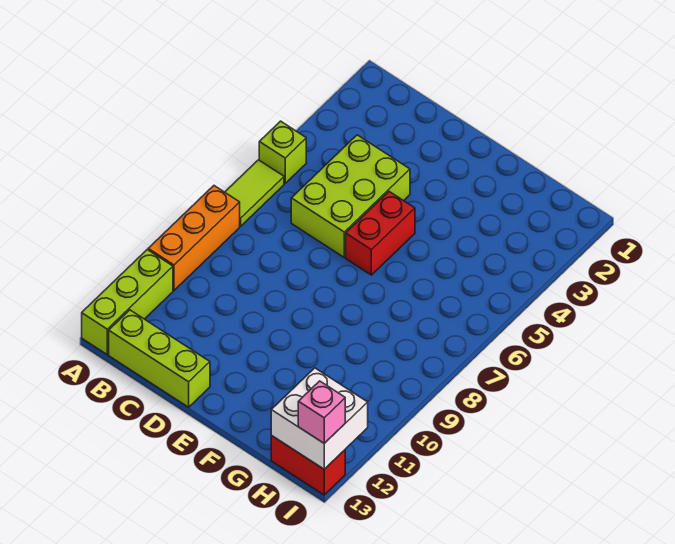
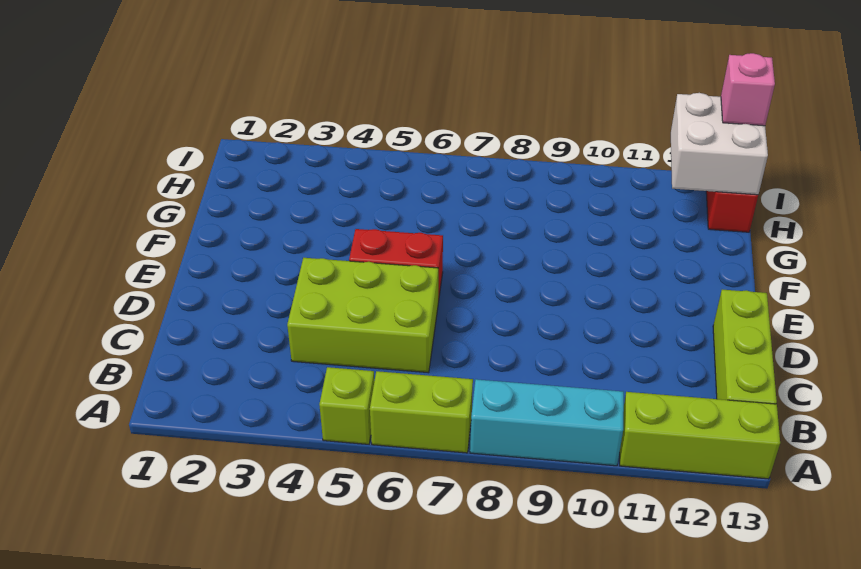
lime 1x2 tile [225,160,284,226] -> lime 1x2 brick [370,371,473,453]
orange 1x3 brick [148,186,240,290] -> cyan 1x3 brick [470,379,624,466]

